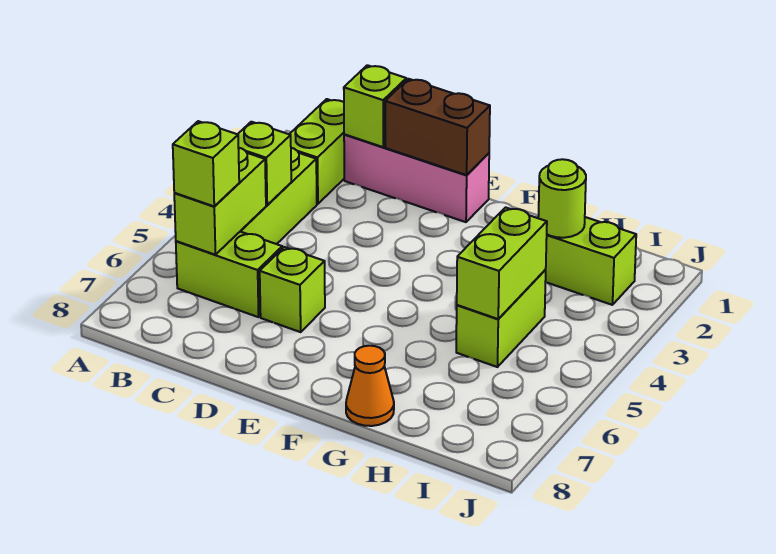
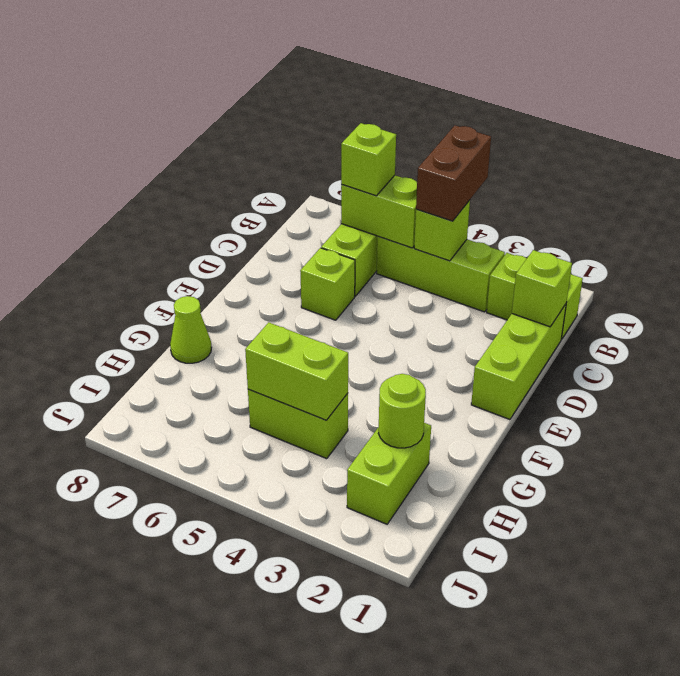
pink 1x3 brick [344,134,489,222] -> lime 1x3 brick [471,304,566,420]
brown 1x2 brick [385,79,490,175] -> brown 1x2 brick moved to [416,125,491,221]
orange 1x1 cone [346,346,394,426] -> lime 1x1 cone [170,296,212,363]

